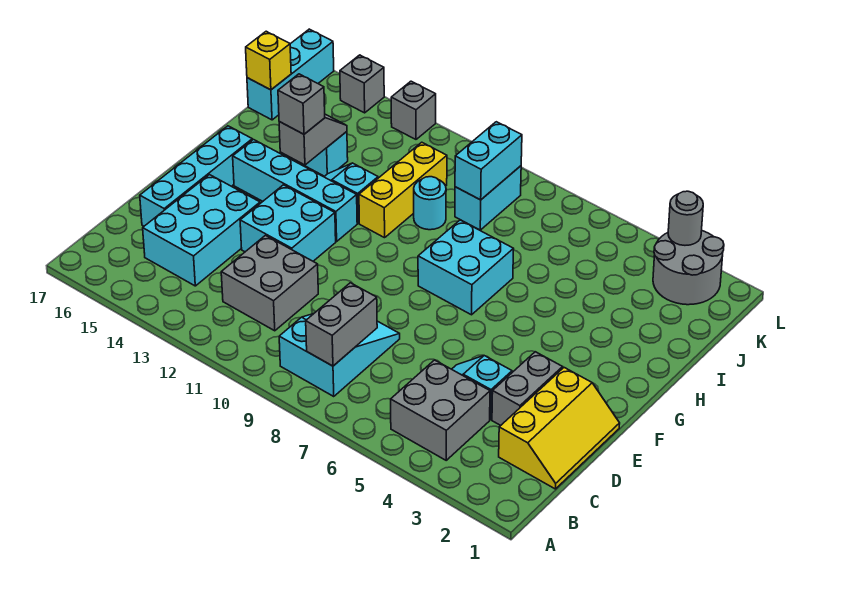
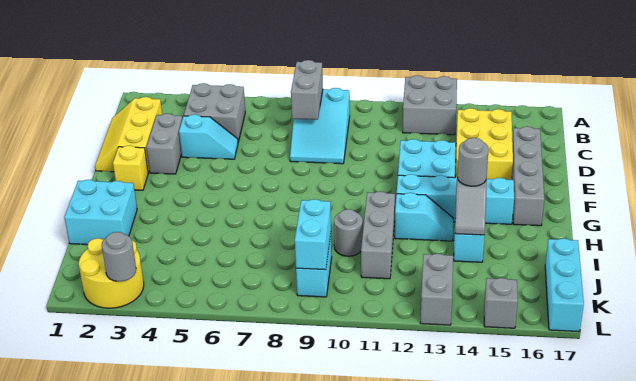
grey 2x2 brick [221,236,318,331] -> grey 2x2 brick moved to [403,75,457,135]
cyan 2x3 brick [143,175,260,286] -> yellow 2x3 brick [455,108,513,180]
cyan 1x4 brick [140,126,252,226] -> grey 1x4 brick [512,126,544,226]
cyan 2x2 brick [418,220,514,315] -> cyan 2x2 brick moved to [64,180,137,245]
yellow 1x3 brick [359,142,447,238] -> grey 1x3 brick [361,191,395,279]
grey 1x1 brick [278,74,325,134] -> grey 1x1 round brick [457,138,489,186]
cyan 1x1 round brick [414,177,446,230] -> grey 1x1 round brick [334,209,363,256]
yellow 1x1 brick [246,31,291,90] -> yellow 1x1 brick moved to [113,146,148,190]
grey 2x2 round brick [653,231,724,305] -> yellow 2x2 round brick [79,238,144,308]
grey 1x1 brick [391,81,436,139] -> grey 1x2 brick [420,254,453,325]

